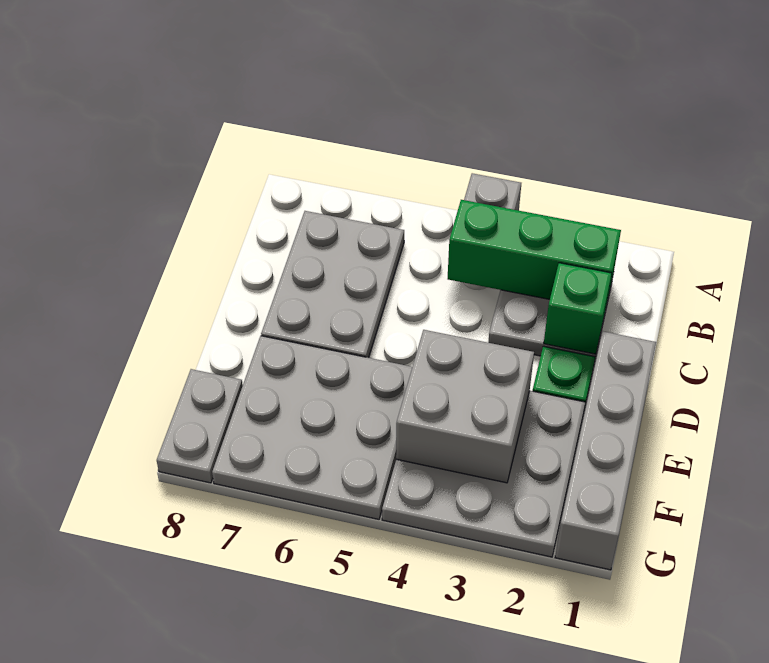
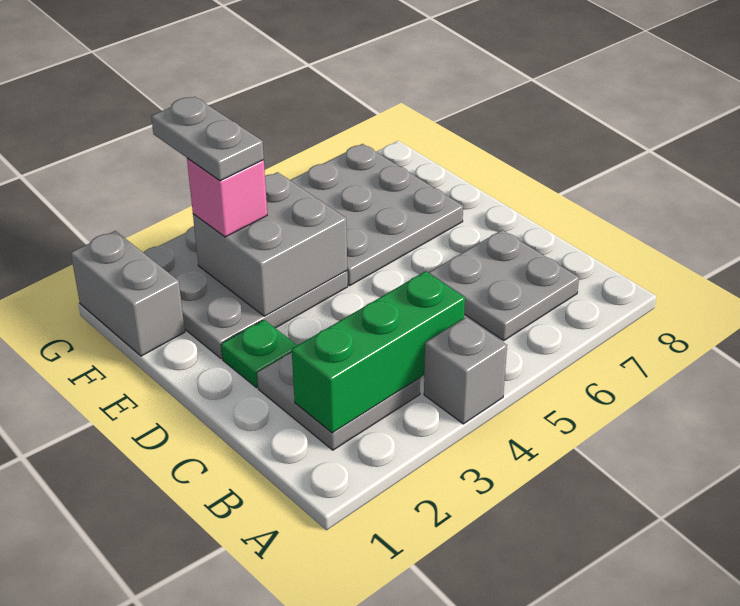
grey 2x3 plate [261,211,404,358] -> grey 2x2 plate [429,230,579,341]
green 1x1 brick [544,263,612,354] -> none
grey 1x4 brick [555,332,656,570] -> grey 1x2 brick [71,231,185,356]
none -> pink 1x1 brick [187,158,267,237]
grey 1x2 plate [157,369,243,483] -> grey 1x2 plate moved to [151,97,264,181]

